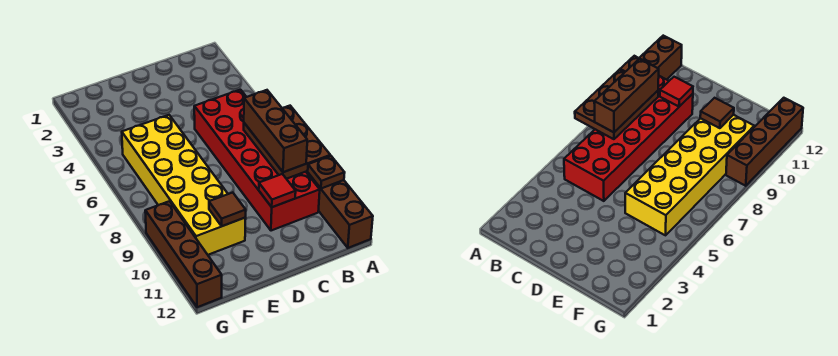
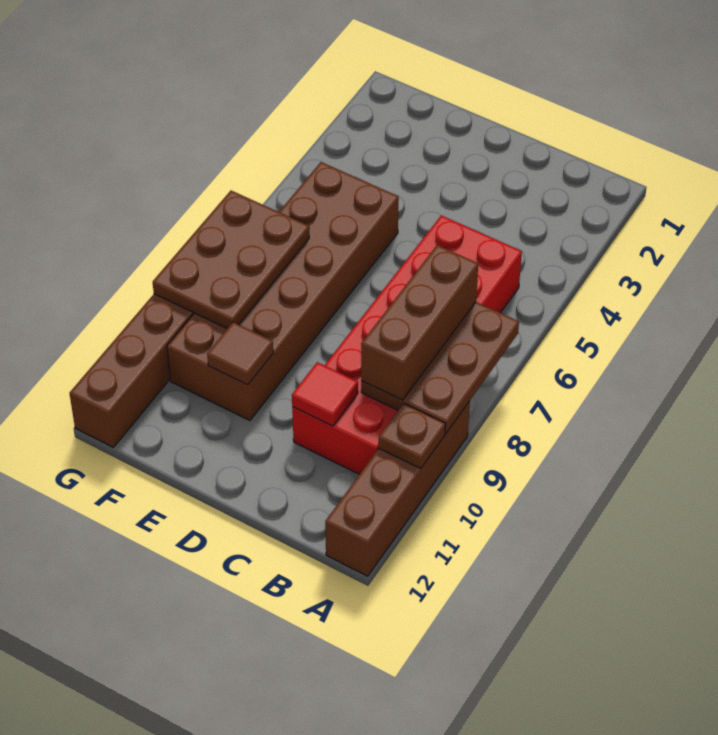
yellow 2x6 brick [122,115,246,255] -> brown 2x6 brick [167,162,399,420]
none -> brown 2x3 plate [153,191,309,329]

